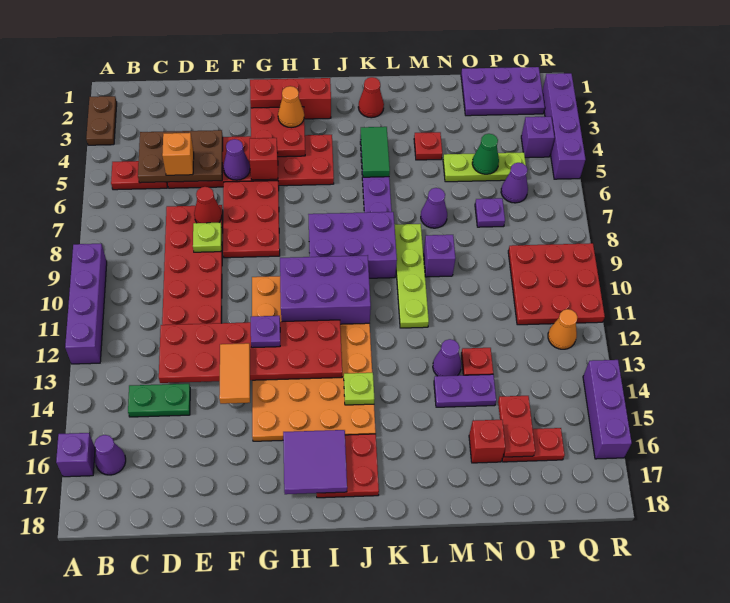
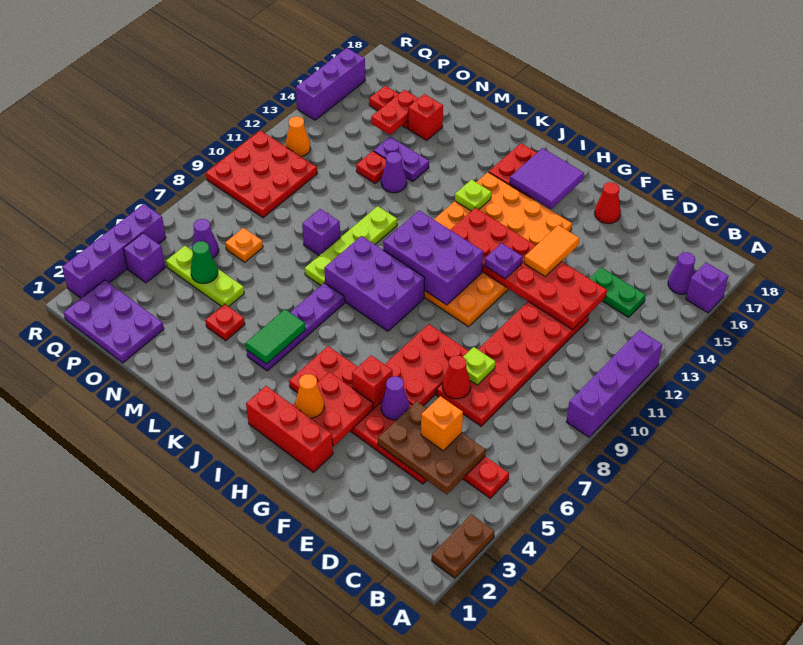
red 1x1 cone [358,77,384,118] -> red 1x1 cone moved to [595,182,621,224]
purple 1x1 cone [421,188,447,228] -> none
purple 1x1 plate [475,198,505,227] -> orange 1x1 plate [225,228,263,262]

